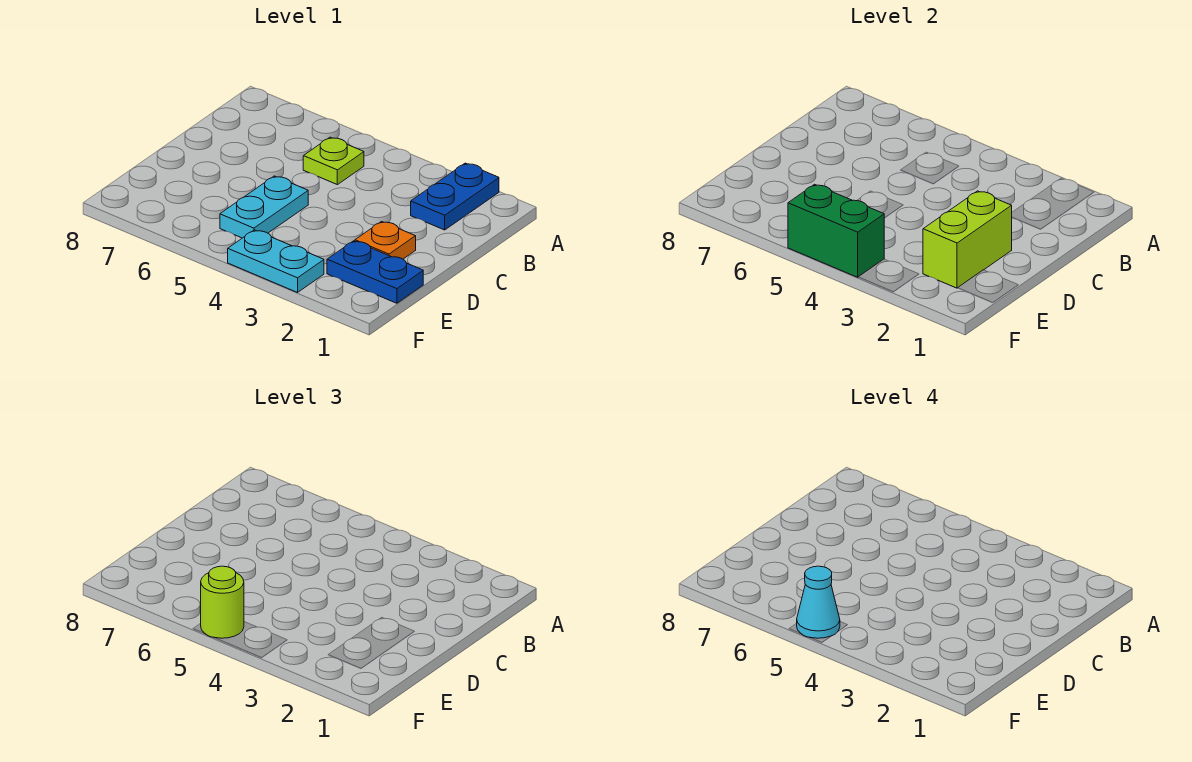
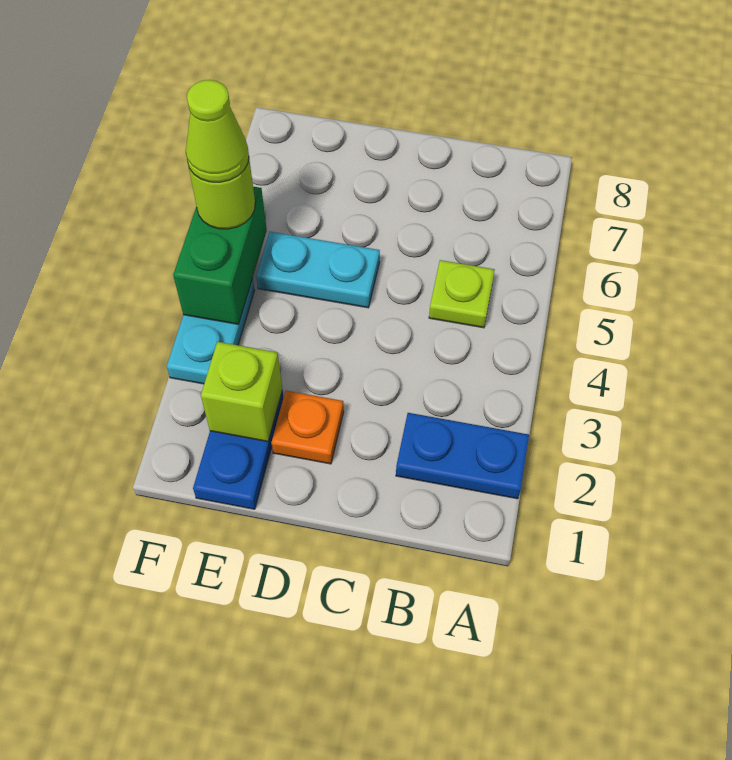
lime 1x2 brick [923,191,1012,288] -> lime 1x1 brick [201,342,282,442]
cyan 1x1 cone [797,566,840,638] -> lime 1x1 cone [186,80,249,182]

